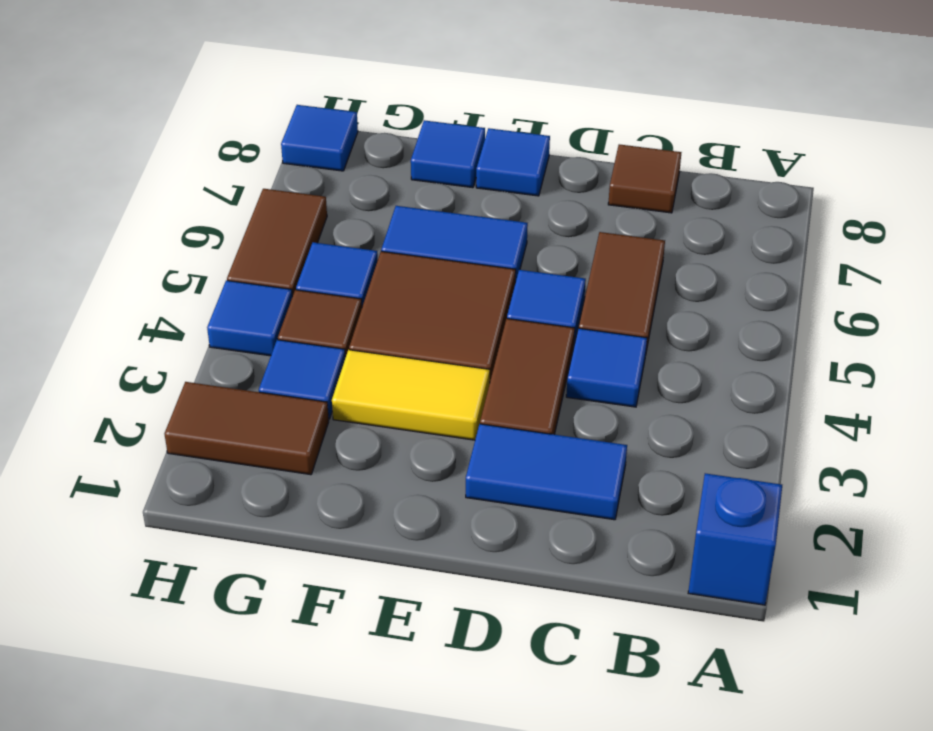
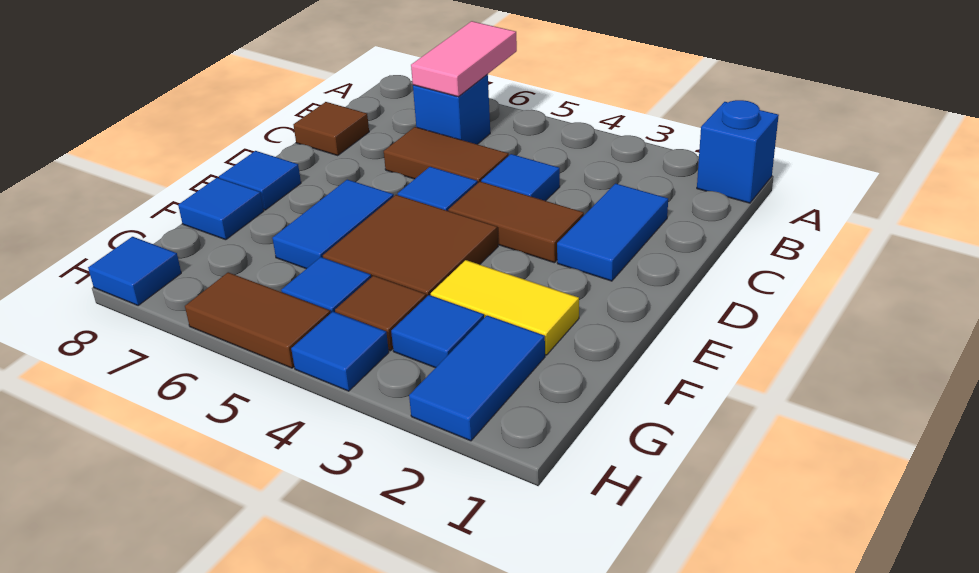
none -> pink 1x2 tile [411,21,517,97]
none -> blue 1x1 brick [413,74,490,144]
yellow 1x2 tile [332,350,490,440] -> yellow 1x2 tile turned to [431,260,579,355]
brown 1x2 tile [165,382,329,475] -> blue 1x2 tile [409,316,545,441]

